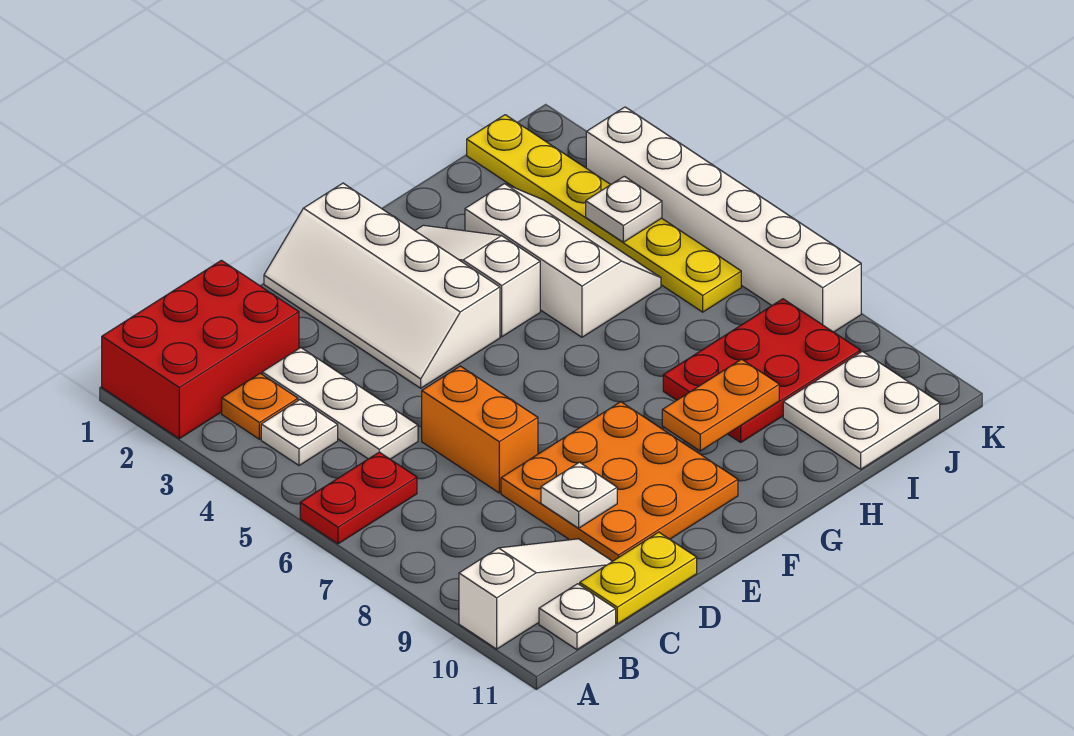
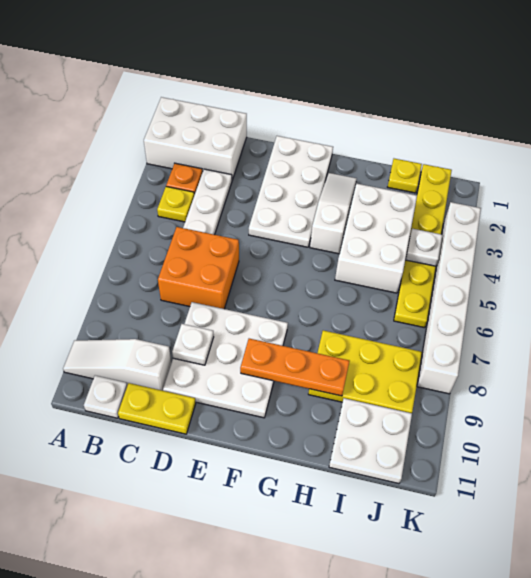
red 2x3 brick [102,260,299,439] -> white 2x3 brick [144,97,247,180]
red 1x2 plate [300,452,417,544] -> none
white 1x3 slope [459,539,612,649] -> white 1x3 slope turned to [63,339,171,391]
white 1x1 plate [261,400,338,466] -> yellow 1x1 plate [157,187,194,222]
orange 1x2 brick [422,366,538,493] -> orange 2x2 brick [158,227,239,309]
orange 3x3 plate [501,402,738,561] -> white 3x3 plate [163,302,288,418]
white 2x4 slope [264,183,500,388] -> white 2x4 plate [249,136,333,247]
orange 1x2 plate [662,359,779,451] -> orange 1x3 plate [240,339,349,396]
white 2x3 slope [465,184,661,337] -> white 2x3 brick [335,183,417,293]
red 2x3 plate [663,299,860,442] -> yellow 2x3 plate [308,330,422,413]
none -> yellow 1x1 plate [388,159,422,193]

